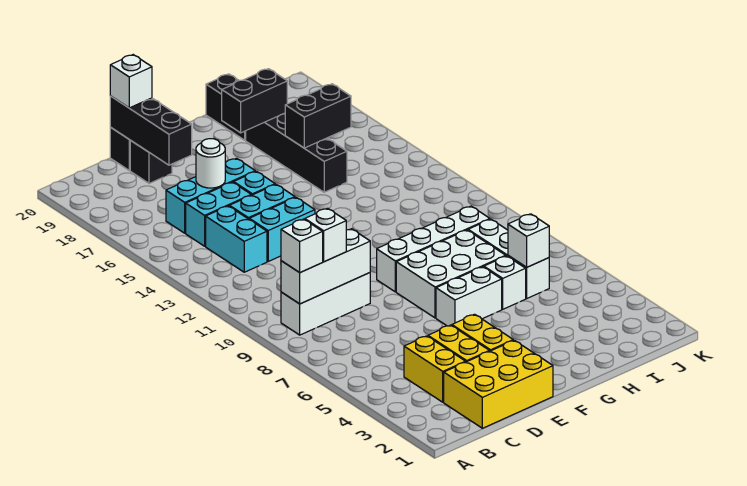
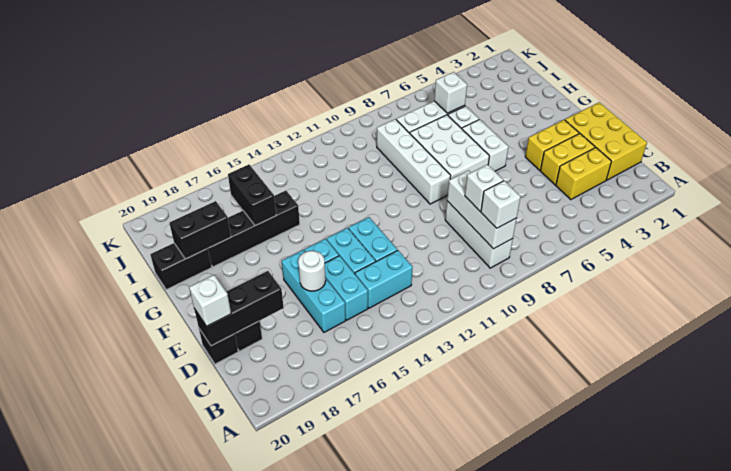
black 1x2 brick [222,69,287,133] -> black 1x2 brick turned to [169,201,231,259]

